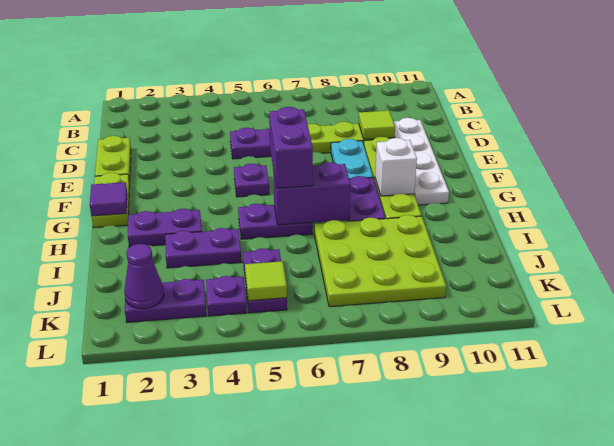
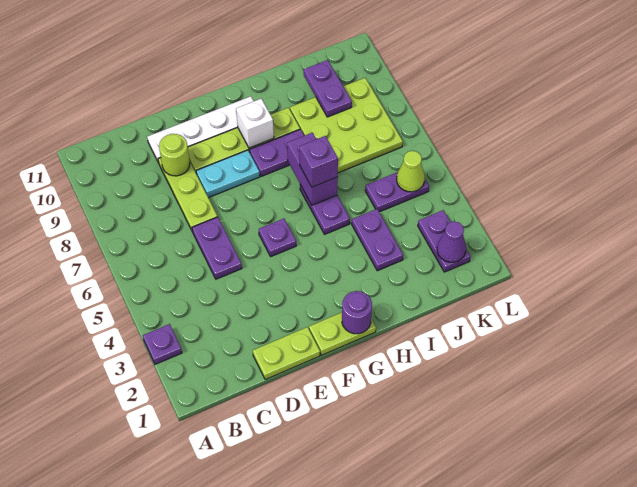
lime 1x1 tile [359,111,395,139] -> lime 1x1 round brick [159,134,190,176]
purple 1x1 tile [90,182,127,216] -> purple 1x1 round brick [342,291,372,334]
purple 1x2 brick [269,107,313,188] -> purple 1x1 brick [299,136,338,187]
purple 1x2 plate [128,209,201,247] -> purple 1x2 plate moved to [304,60,352,117]
purple 1x1 plate [206,276,247,316] -> purple 1x1 plate moved to [143,324,182,364]
lime 1x1 tile [245,261,287,301] -> lime 1x1 cone [397,151,425,192]

